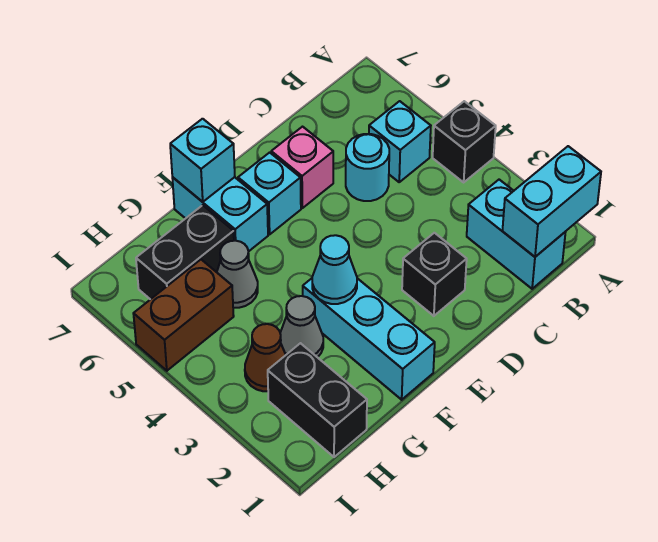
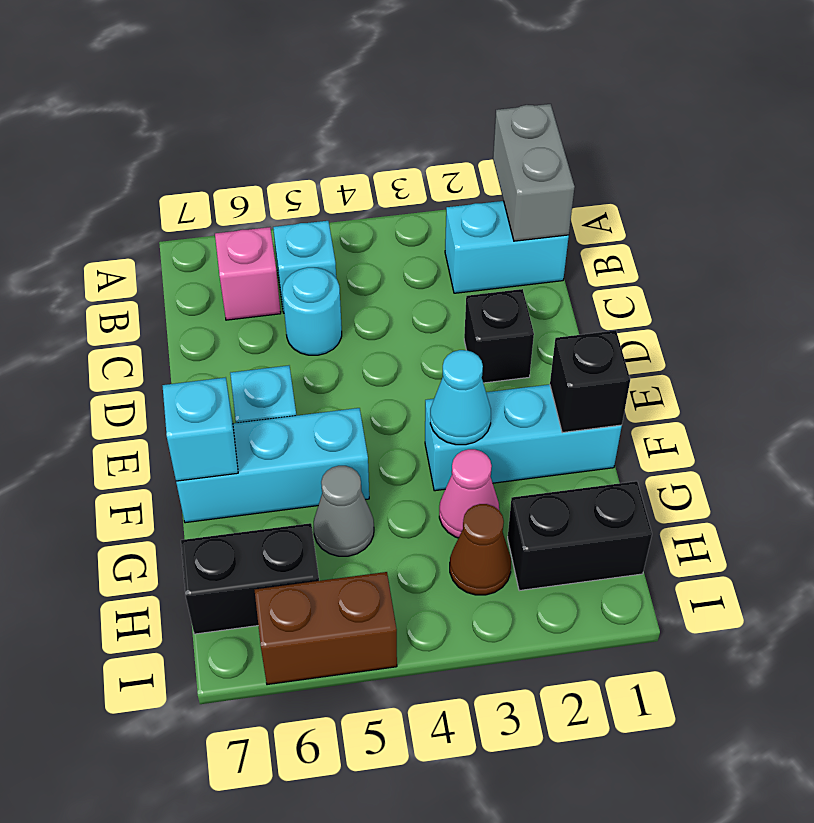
cyan 1x2 brick [502,146,601,257] -> grey 1x2 brick [493,104,575,241]
black 1x1 brick [433,101,496,182] -> black 1x1 brick moved to [550,330,630,433]
pink 1x1 brick [271,127,333,208] -> pink 1x1 brick moved to [215,227,281,320]
cyan 1x2 brick [172,177,268,252] -> cyan 1x3 brick [176,408,369,523]
grey 1x1 cone [280,296,323,357] -> pink 1x1 cone [439,449,499,538]
black 1x2 brick [136,205,234,299] -> black 1x2 brick turned to [181,523,319,634]
brown 1x2 brick [133,260,234,371] -> brown 1x2 brick turned to [255,572,397,685]

